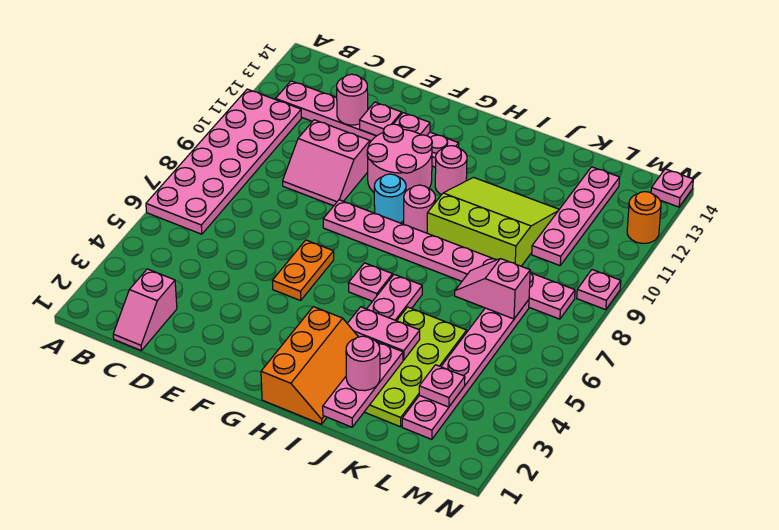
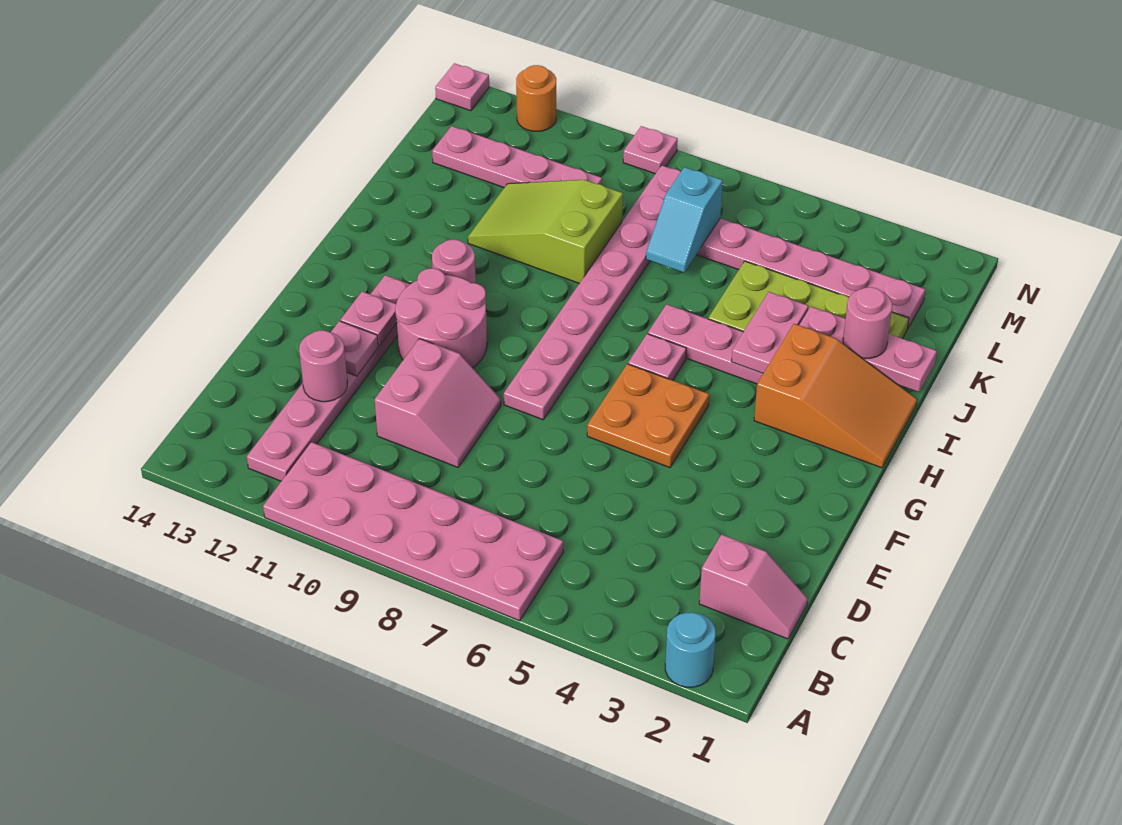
orange 1x2 plate [272,240,334,301] -> orange 2x2 plate [587,364,709,468]
cyan 1x1 round brick [374,174,406,223] -> cyan 1x1 round brick moved to [665,612,716,687]
orange 2x3 slope [261,307,358,424] -> orange 2x3 slope turned to [754,324,917,468]
pink 1x1 round brick [404,185,435,233] -> none
lime 3x3 slope [427,177,559,266] -> lime 2x3 slope [468,180,623,283]
pink 1x2 slope [455,259,530,319] -> cyan 1x2 slope [646,167,723,272]
pink 1x1 plate [419,365,465,407] -> none

